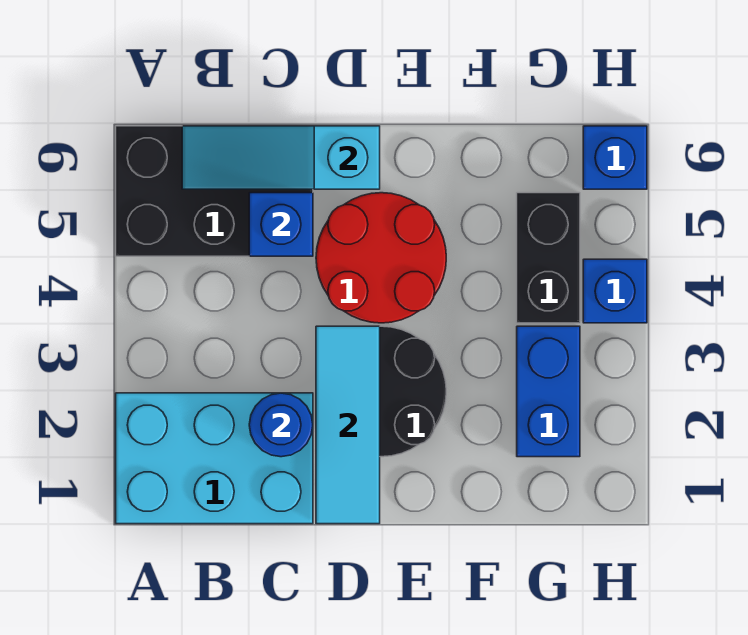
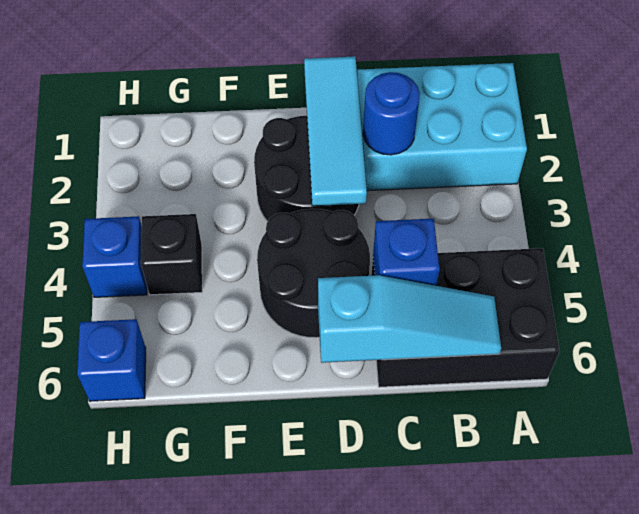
red 2x2 round brick [316,193,446,323] -> black 2x2 round brick [257,209,370,338]
blue 1x2 brick [517,326,580,457] -> none
black 1x2 brick [517,193,580,323] -> black 1x1 brick [141,214,202,295]

